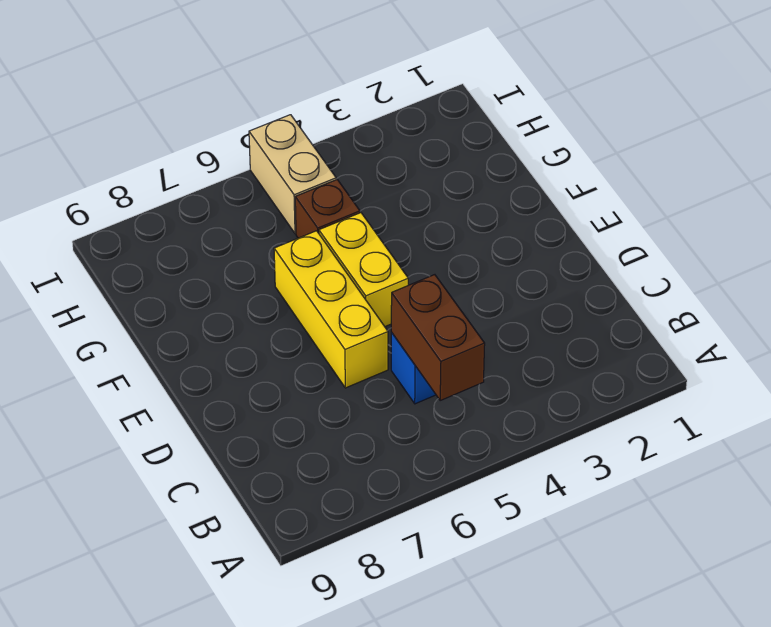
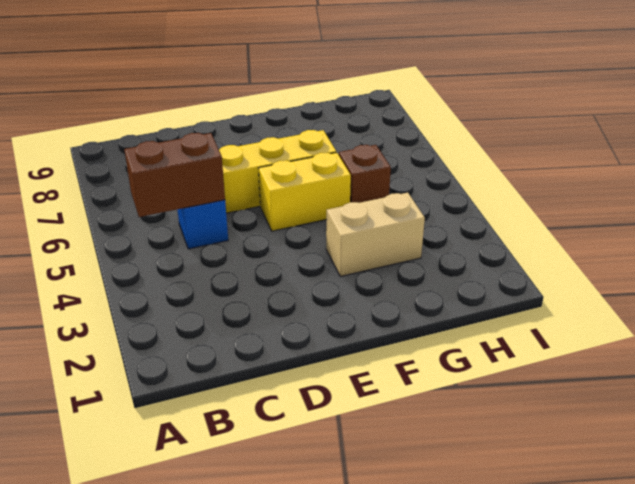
tan 1x2 brick [249,115,336,234] -> tan 1x2 brick moved to [326,193,425,276]

